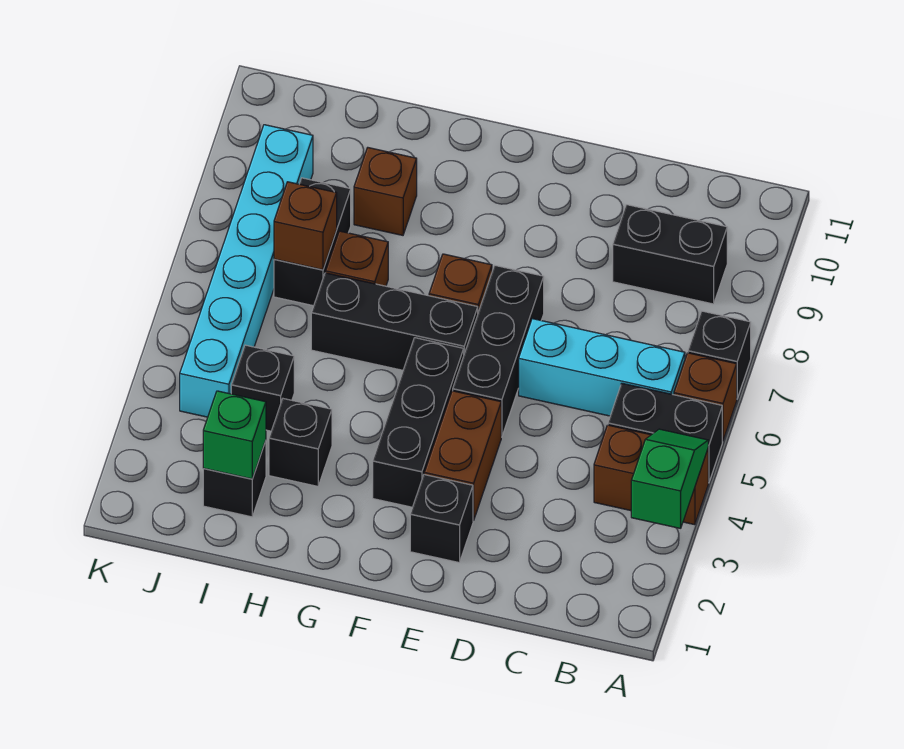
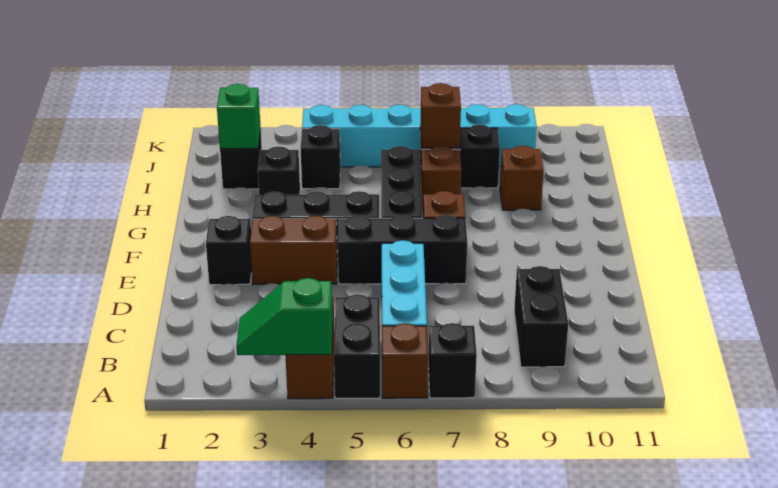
green 1x2 slope [631,429,708,528] -> green 1x2 slope turned to [236,278,333,355]

